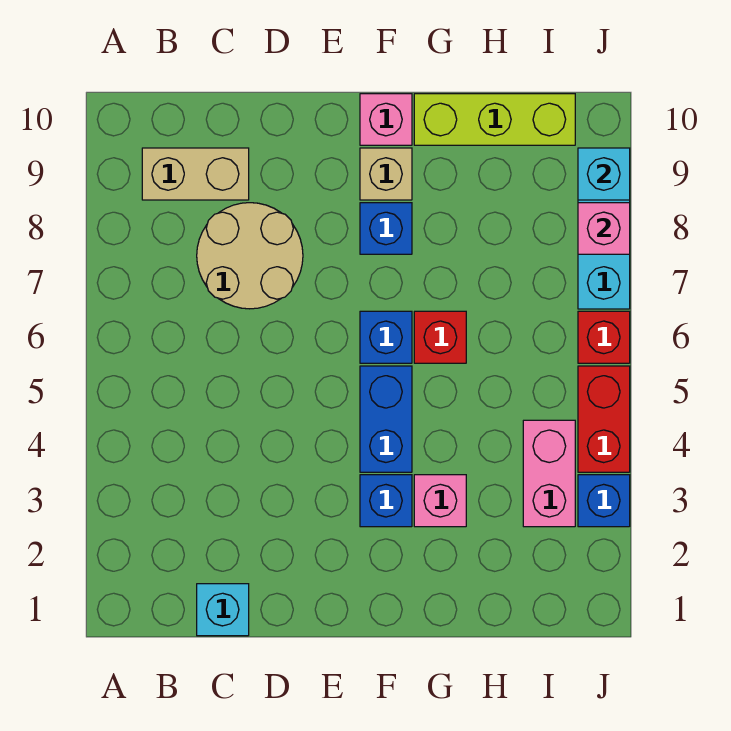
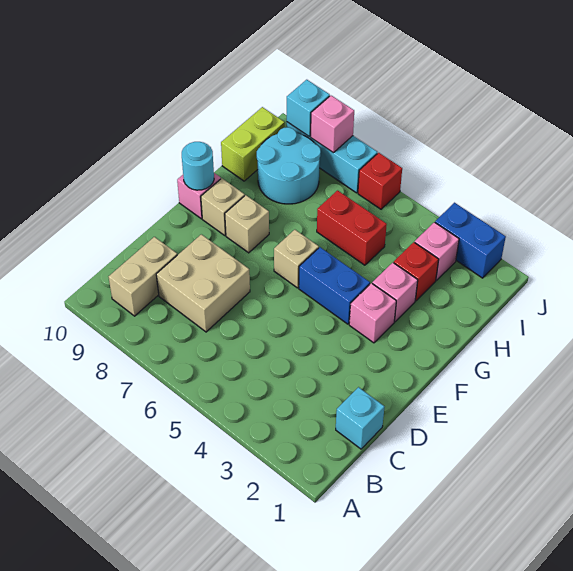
tan 2x2 round brick [197,203,303,309] -> tan 2x2 brick [156,234,250,332]
blue 1x1 brick [360,475,412,527] -> pink 1x1 brick [349,283,396,343]
blue 1x1 brick [360,311,412,363] -> tan 1x1 brick [274,230,319,288]
blue 1x1 brick [360,203,412,254] -> tan 1x1 brick [225,195,269,253]
none -> cyan 1x1 round brick [182,142,214,190]
red 1x1 brick [414,311,466,363] -> red 1x1 brick moved to [394,242,439,301]
lime 1x3 brick [414,94,575,145] -> lime 1x2 brick [221,107,285,181]
none -> cyan 2x2 round brick [257,127,321,204]
pink 1x2 brick [523,420,575,527] -> pink 1x1 brick [415,222,459,281]
blue 1x1 brick [578,475,630,527] -> blue 1x2 brick [435,203,506,278]
red 1x2 brick [578,366,630,472] -> red 1x2 brick moved to [317,190,387,265]

